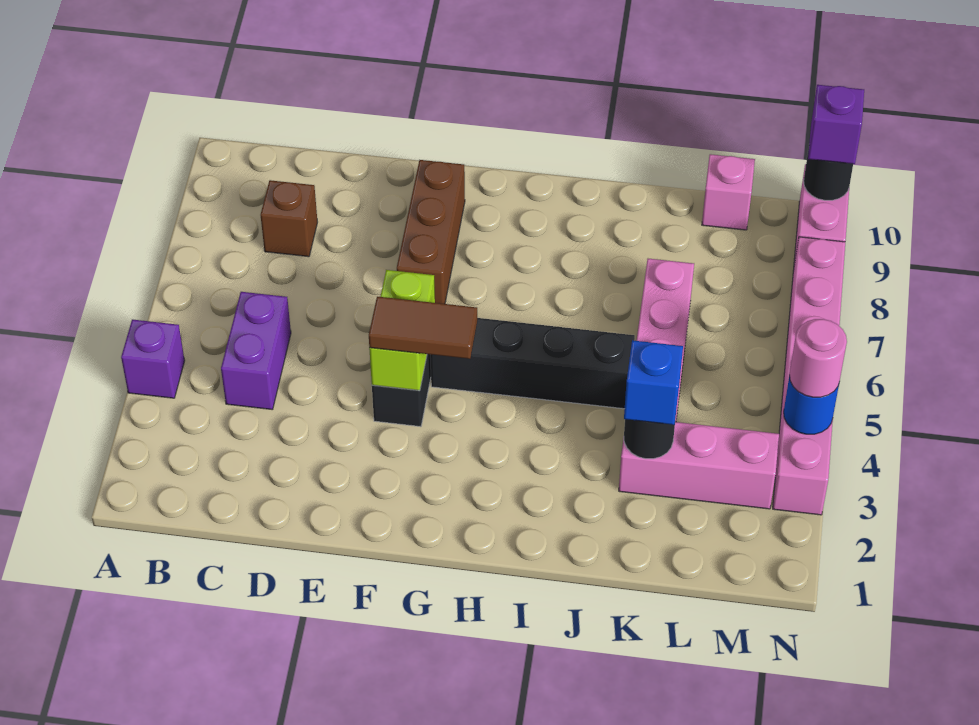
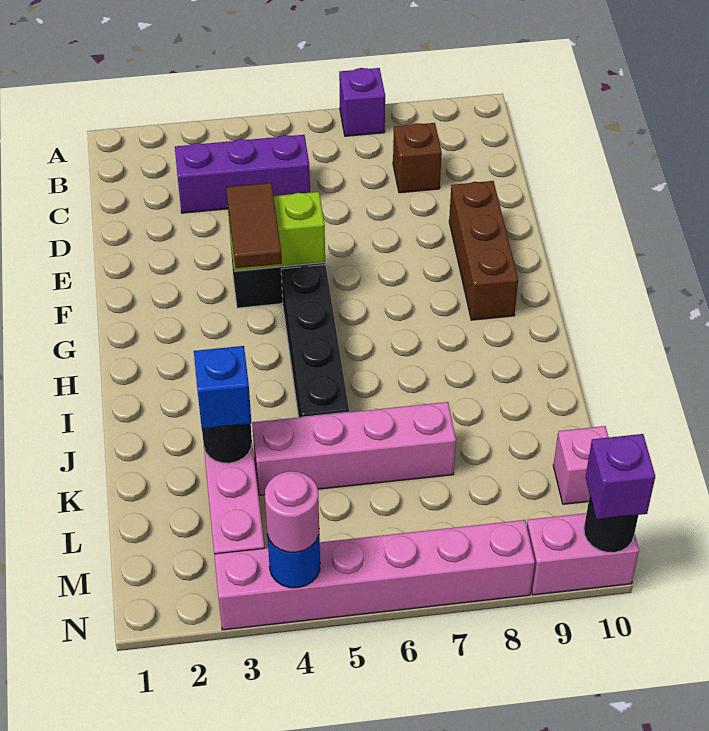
purple 1x1 brick [121,319,185,398] -> purple 1x1 brick moved to [339,68,385,136]
purple 1x2 brick [221,292,291,410] -> purple 1x3 brick [175,135,310,213]
brown 1x3 brick [397,160,465,304] -> brown 1x3 brick turned to [449,181,518,320]

